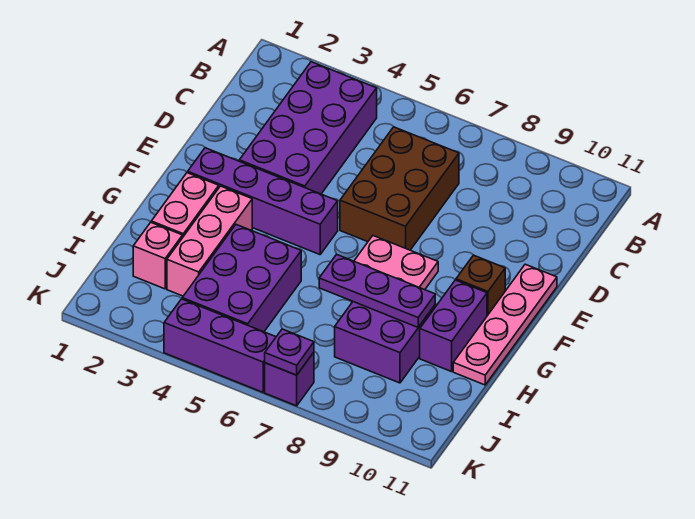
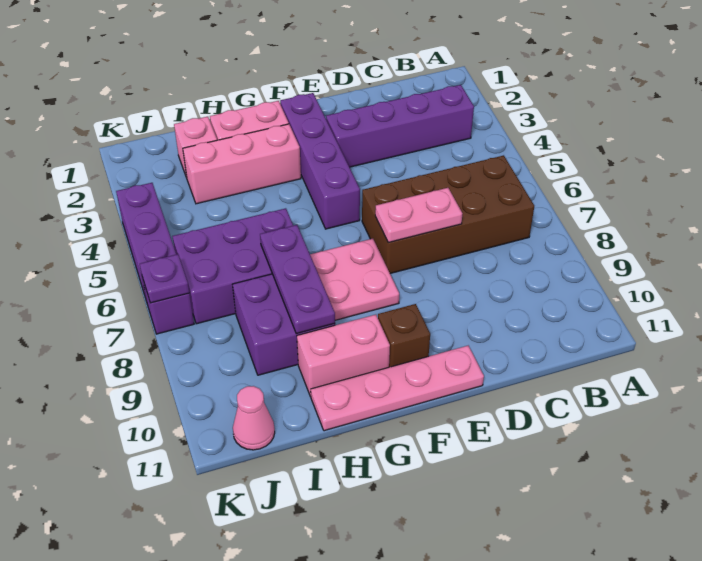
purple 2x4 brick [239,62,377,194] -> purple 1x4 brick [326,85,474,167]
brown 2x3 brick [340,127,459,250] -> brown 2x4 brick [362,155,534,273]
none -> pink 1x2 plate [375,188,463,243]
purple 1x2 brick [420,280,487,372] -> pink 1x2 brick [297,315,390,397]
purple 2x3 brick [182,225,301,332] -> purple 2x3 brick moved to [172,208,293,324]
none -> pink 1x1 cone [233,386,275,450]

